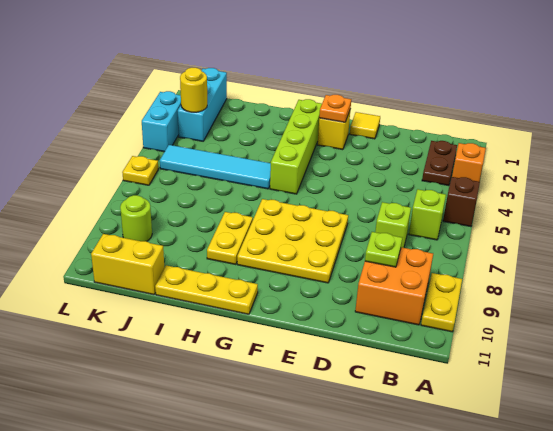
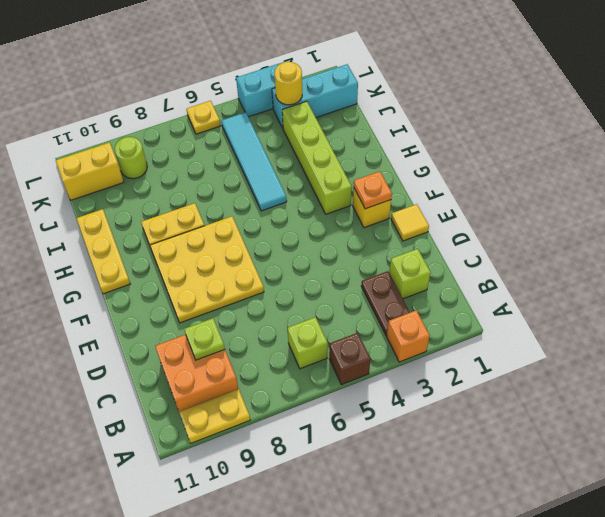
brown 1x2 plate [422,141,457,186] -> brown 1x2 plate turned to [361,271,410,336]
lime 1x1 brick [375,202,411,248] -> lime 1x1 brick moved to [389,249,431,299]
lime 1x4 brick [270,99,322,194] -> lime 1x4 brick turned to [282,101,352,214]
yellow 1x2 brick [91,234,164,295] -> yellow 1x2 brick turned to [56,143,124,200]

